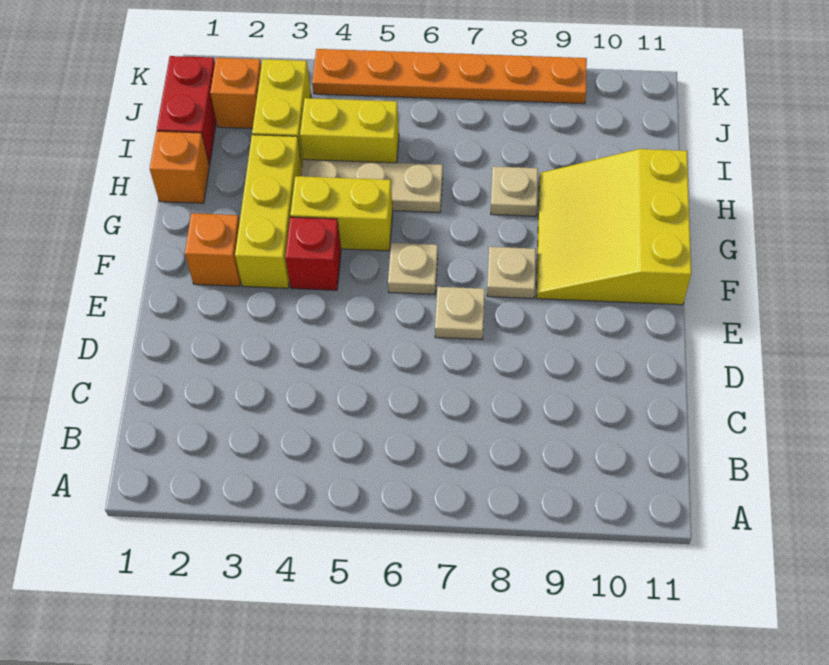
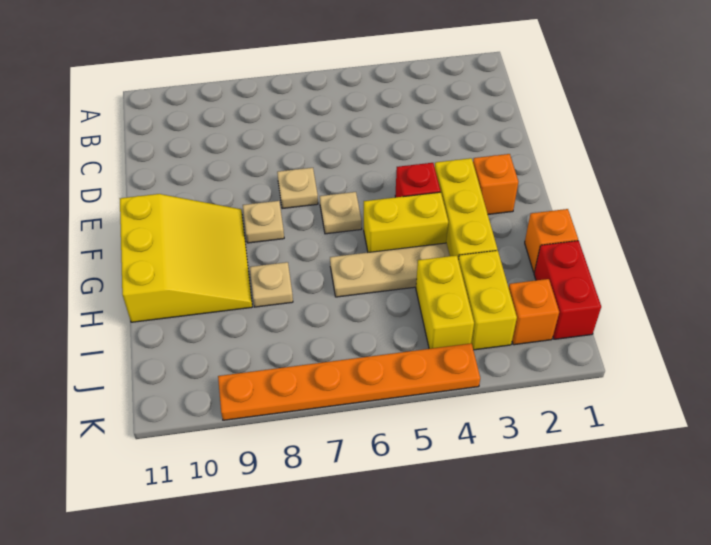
yellow 1x2 brick [300,98,399,163] -> yellow 1x2 brick turned to [416,255,474,349]

